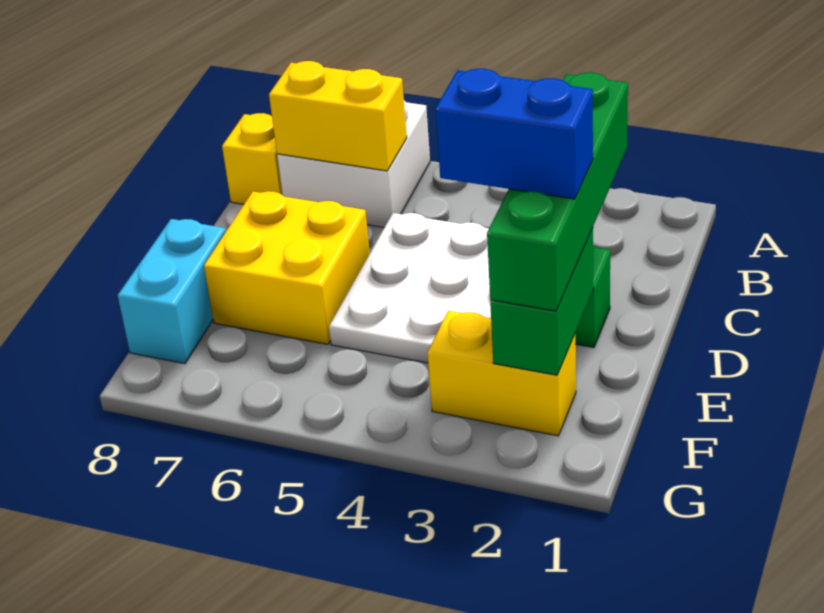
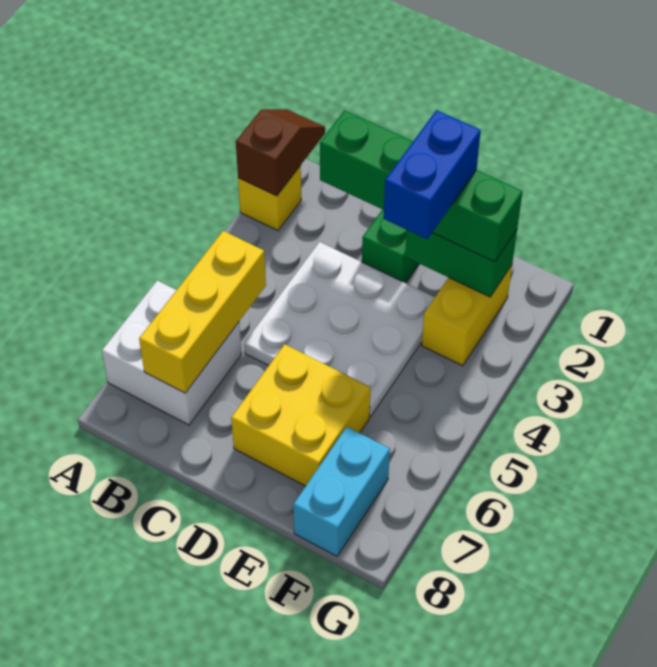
none -> brown 1x2 slope [236,109,325,196]
yellow 1x2 brick [269,61,407,171] -> yellow 1x3 brick [139,231,266,393]
yellow 1x1 brick [222,113,283,204] -> yellow 1x1 brick moved to [238,166,301,230]
cyan 1x2 brick [118,219,226,364] -> cyan 1x2 brick turned to [293,427,390,556]

